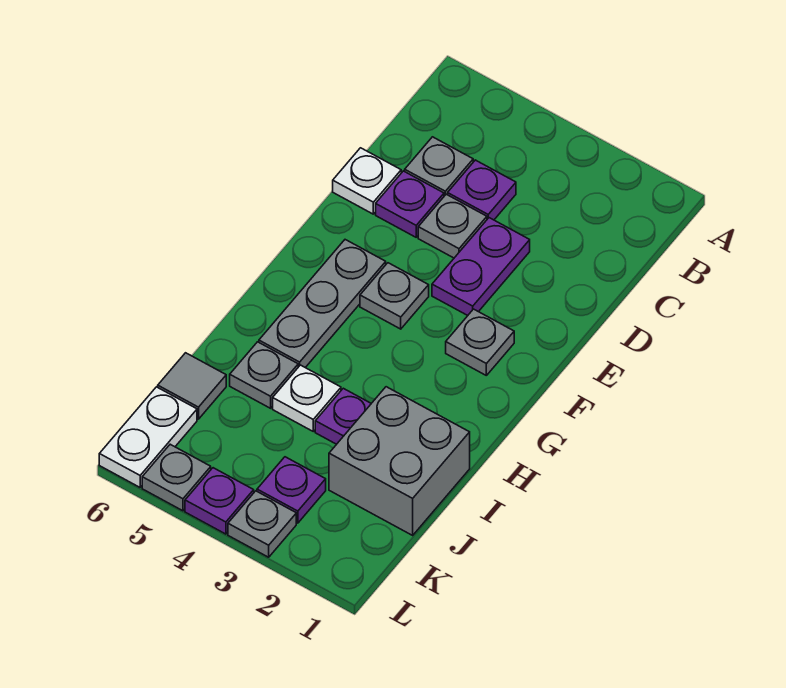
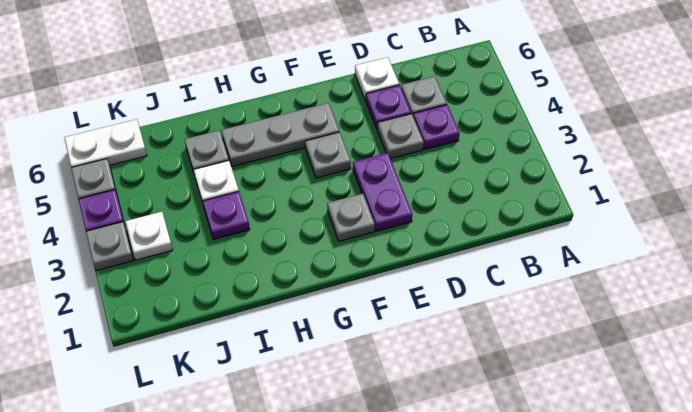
purple 1x2 plate [432,218,530,315] -> purple 1x2 plate turned to [353,153,412,231]
grey 2x2 brick [329,387,470,535] -> none
grey 1x1 tile [158,353,226,419] -> none
purple 1x1 plate [257,457,326,523] -> white 1x1 plate [125,212,173,260]

